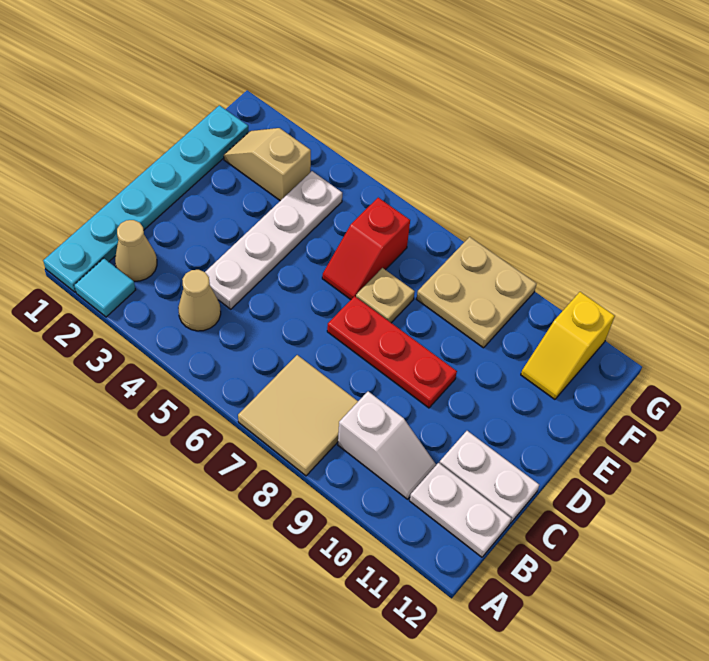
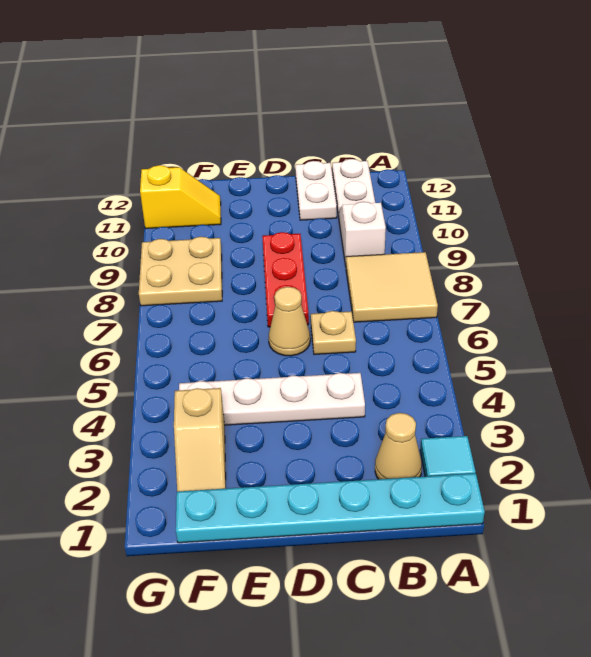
tan 1x1 cone [178,270,221,331] -> tan 1x1 cone moved to [269,287,310,356]
red 1x2 slope [322,198,410,300] -> none
tan 1x1 plate [356,268,415,323] -> tan 1x1 plate moved to [311,311,356,354]

